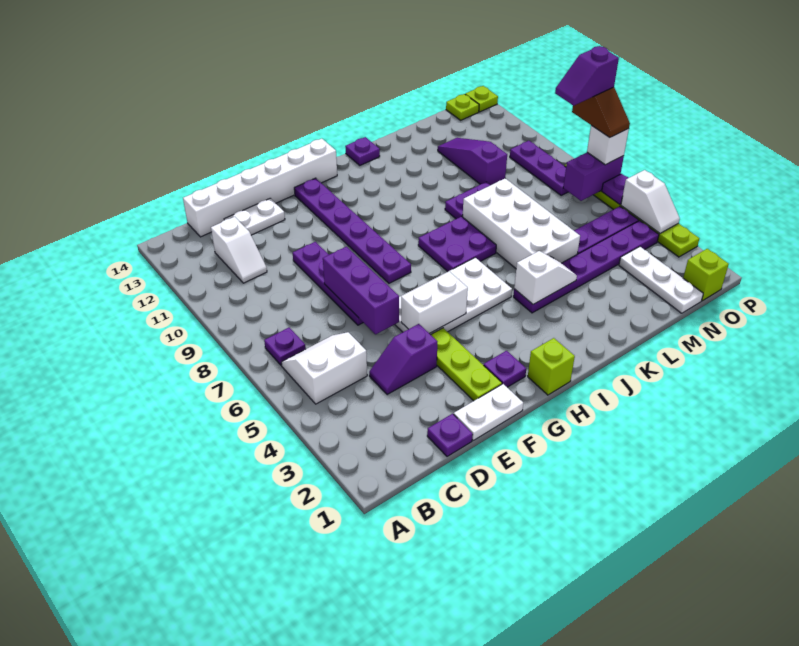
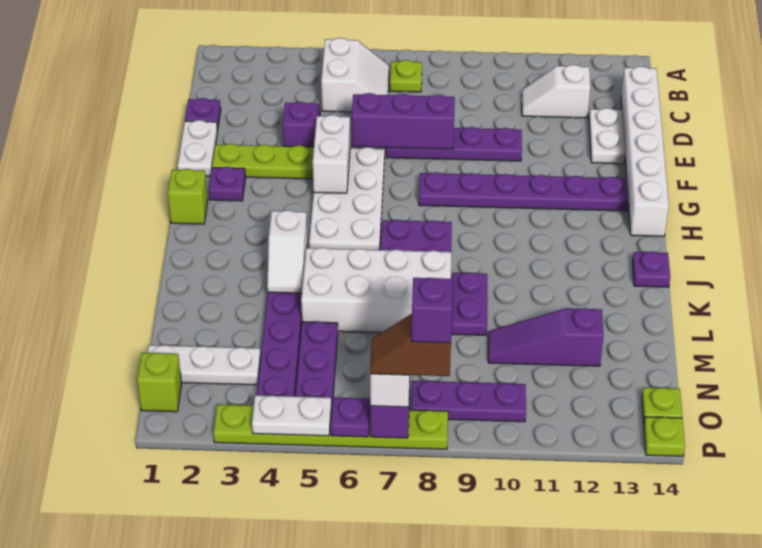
purple 1x1 plate [264,328,306,365] -> lime 1x1 plate [390,60,422,92]
purple 1x3 slope [438,138,507,185] -> purple 1x3 slope turned to [488,308,604,366]
white 1x2 slope [621,170,680,233] -> white 1x2 plate [252,395,332,436]

